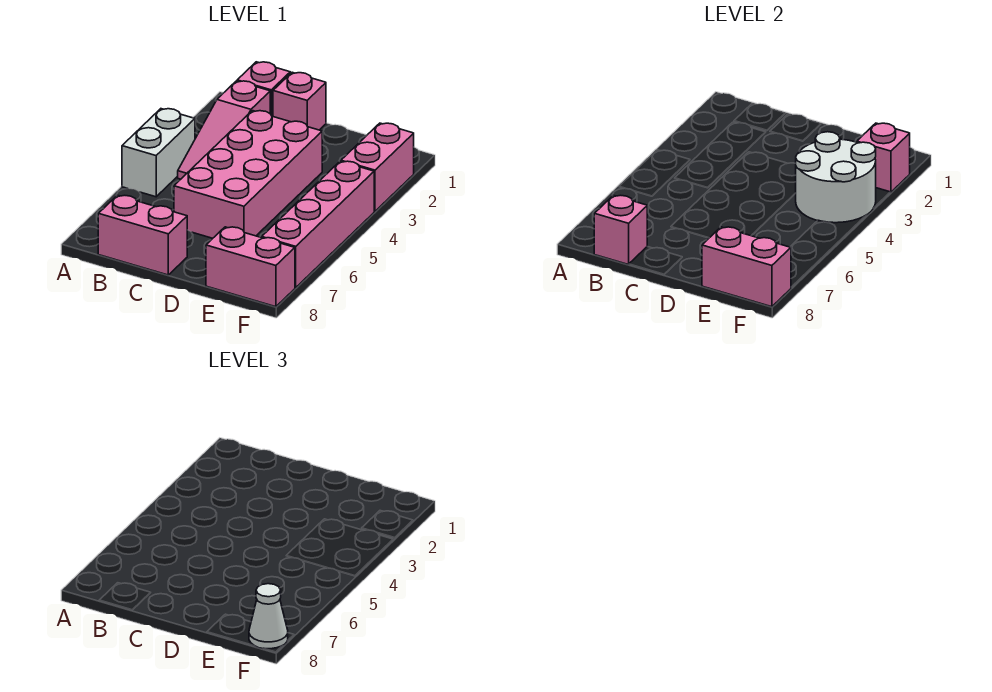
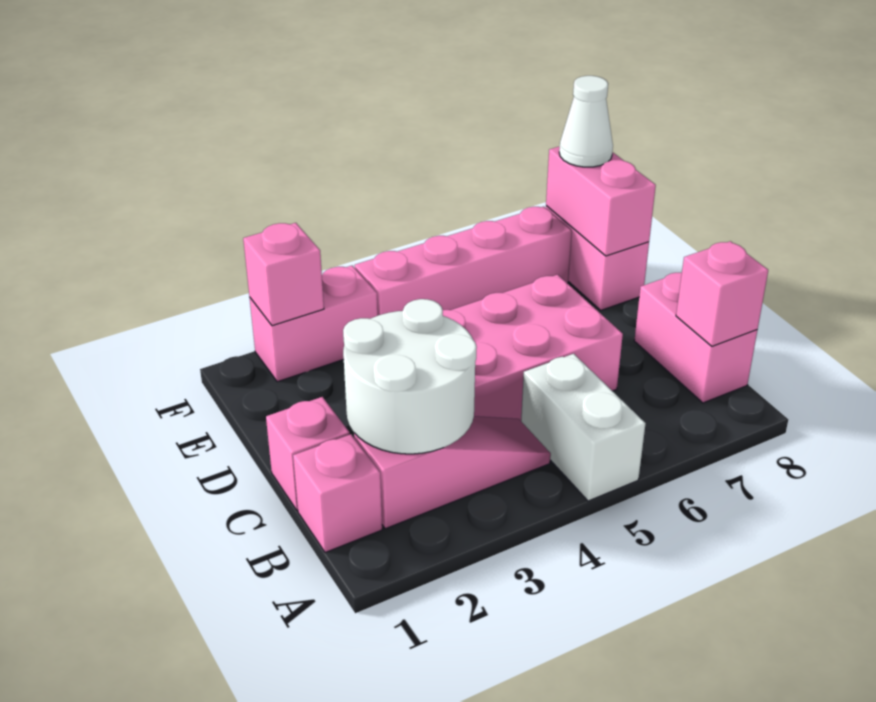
white 1x2 brick [122,109,195,197] -> white 1x2 brick turned to [521,354,646,501]
white 2x2 round brick [796,132,876,223] -> white 2x2 round brick moved to [343,299,477,454]

